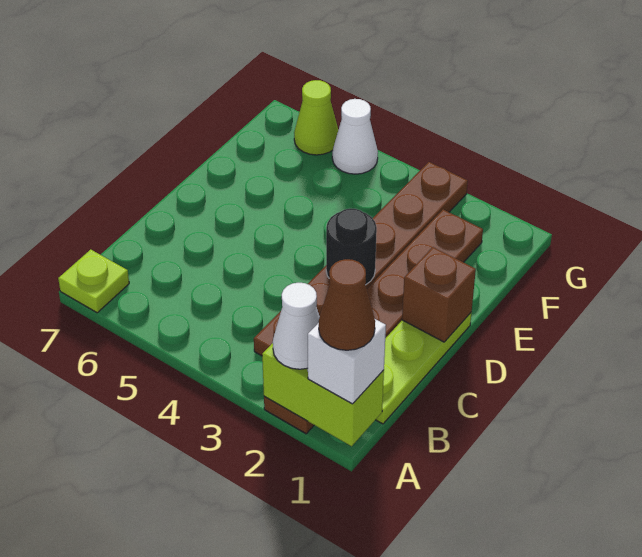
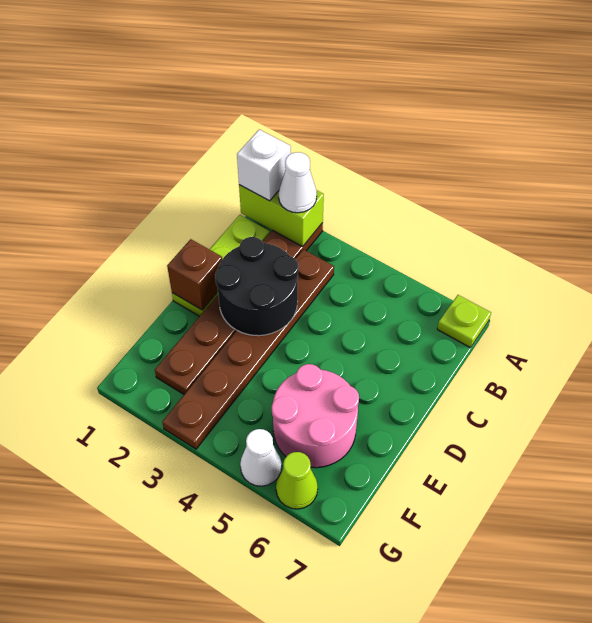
brown 1x1 cone [319,259,375,350] -> none
black 1x1 round brick [326,208,377,285] -> black 2x2 round brick [215,237,298,336]
none -> pink 2x2 round brick [272,364,359,468]

